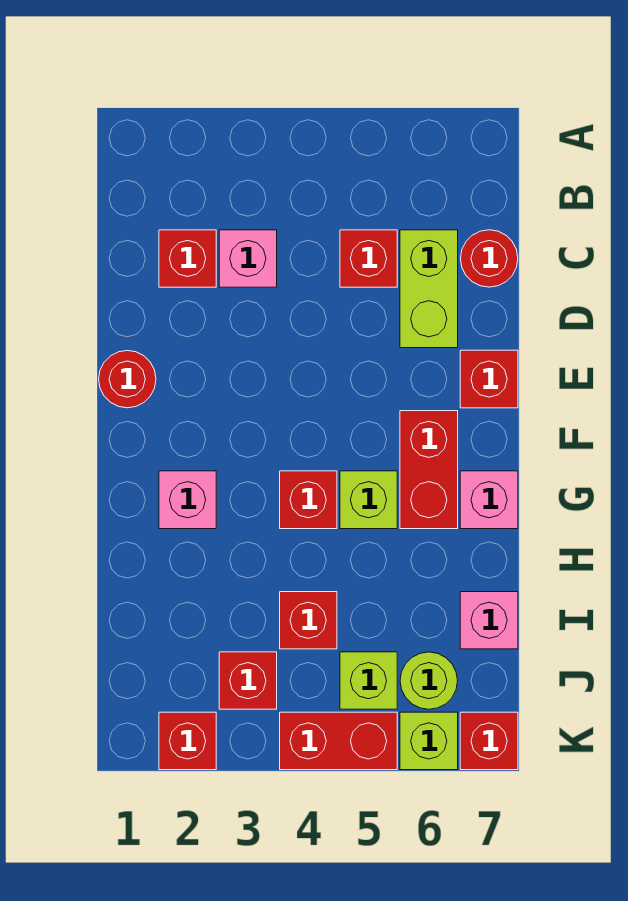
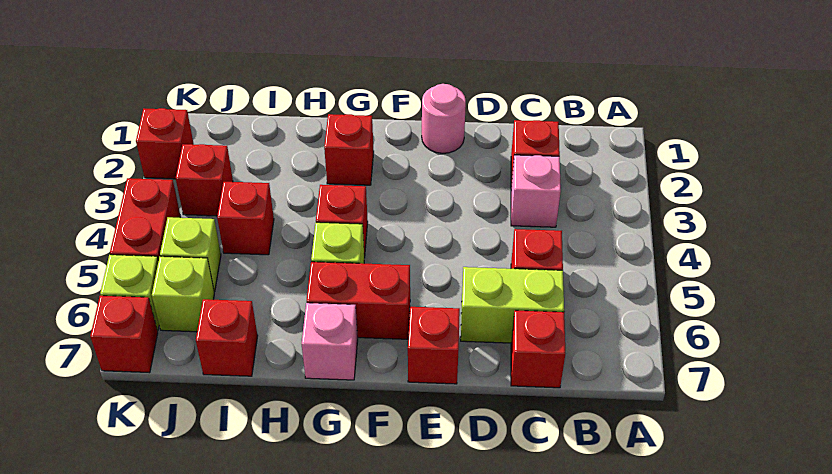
red 1x1 round brick [461,230,518,287] -> red 1x1 brick [511,310,565,388]
red 1x1 round brick [99,350,156,408] -> pink 1x1 round brick [422,84,466,153]
pink 1x1 brick [159,471,216,529] -> red 1x1 brick [324,114,374,185]
pink 1x1 brick [460,592,518,649] -> red 1x1 brick [196,299,258,376]
lime 1x1 round brick [400,652,458,709] -> lime 1x1 brick [152,256,214,332]

